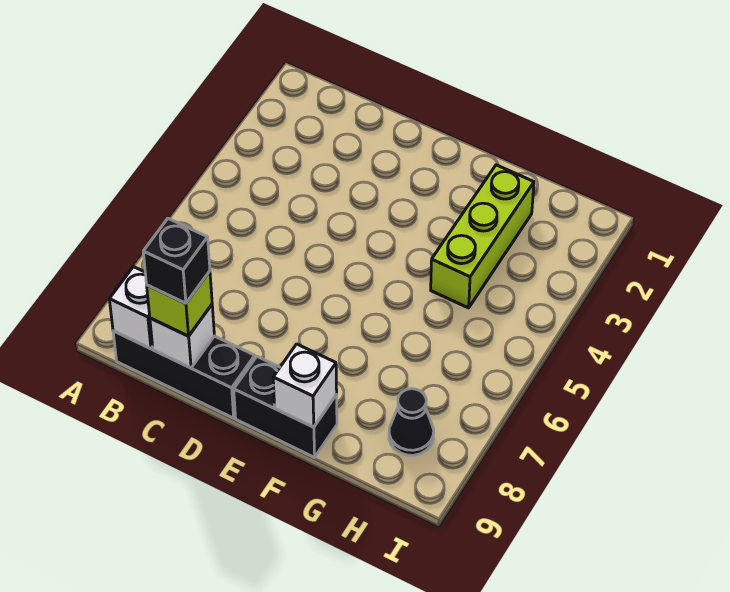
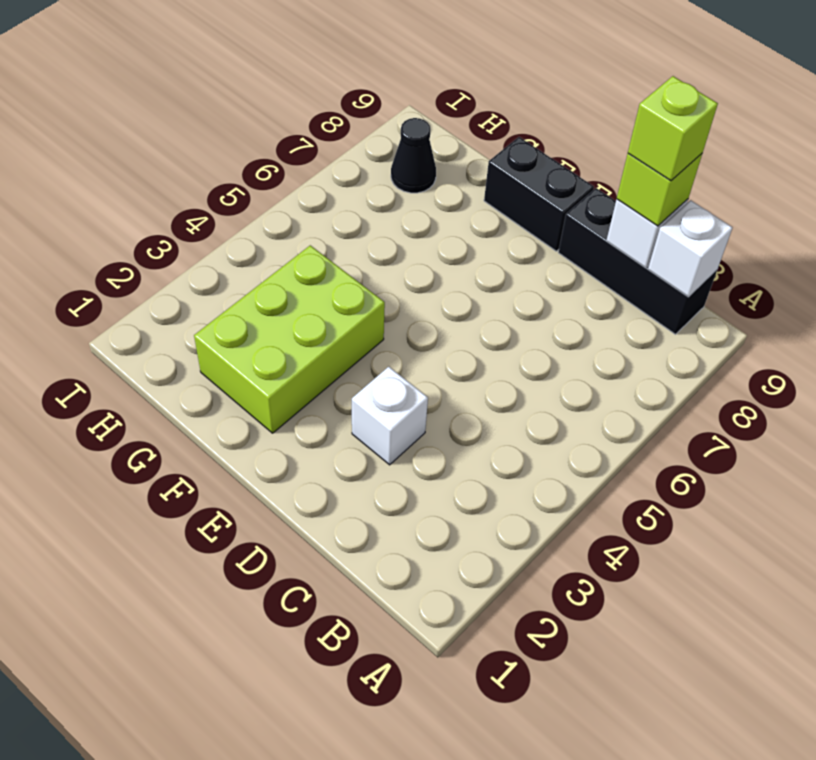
black 1x1 brick [143,219,210,303] -> lime 1x1 brick [628,76,718,181]
white 1x1 brick [273,344,337,427] -> white 1x1 brick moved to [352,367,428,465]
lime 1x3 brick [431,165,534,308] -> lime 2x3 brick [194,245,385,433]

